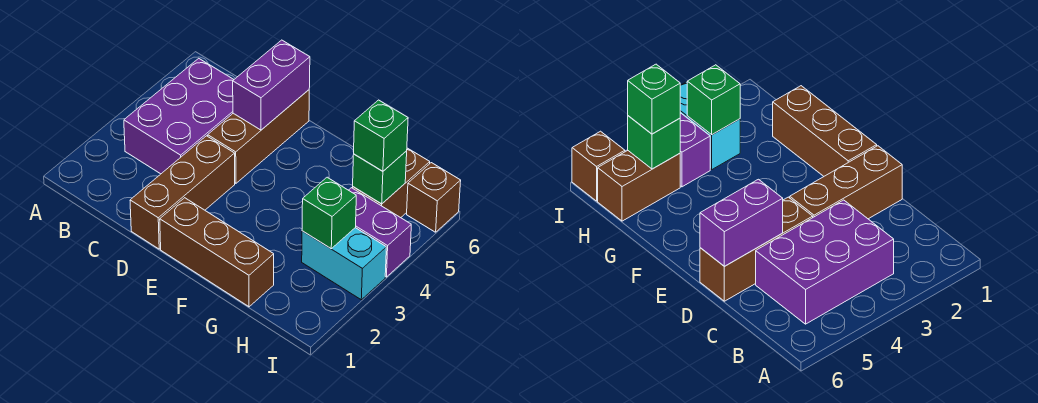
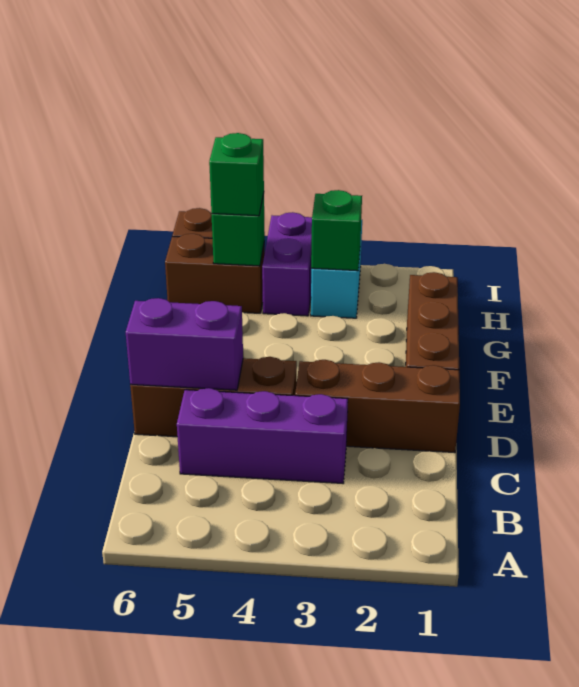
purple 2x3 brick [124,58,234,174] -> purple 1x3 brick [177,388,348,483]

